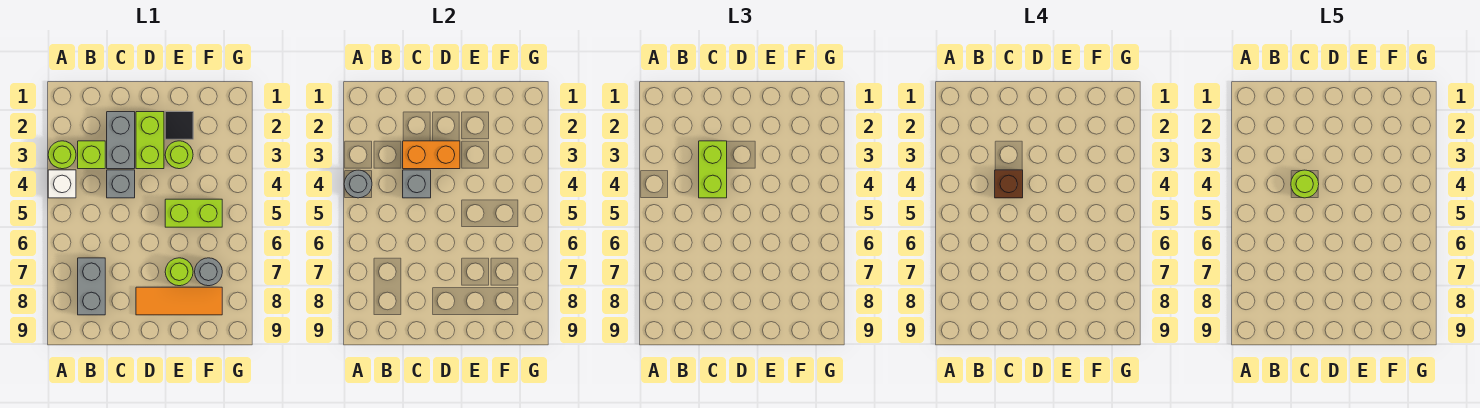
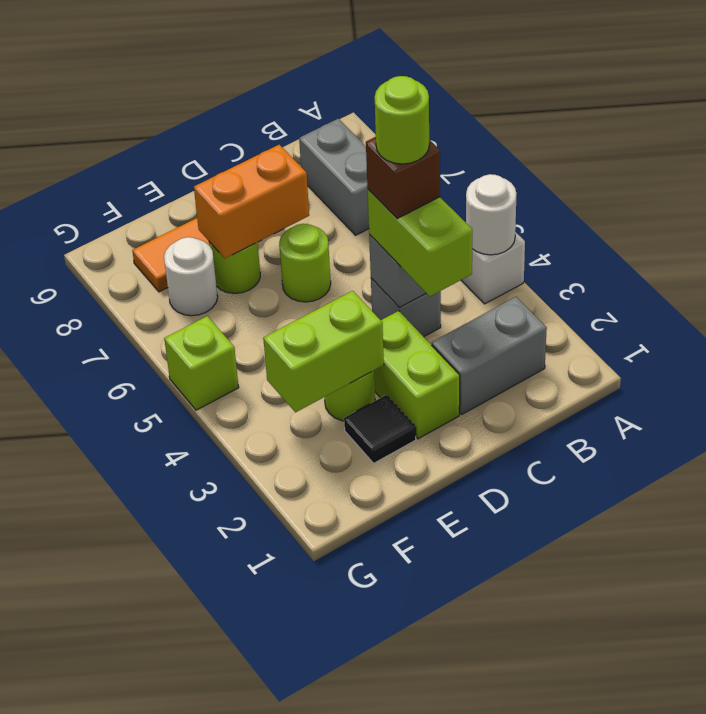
lime 1x1 round brick [48,141,76,169] -> lime 1x1 round brick moved to [279,224,331,302]
grey 1x1 round brick [344,170,372,198] -> white 1x1 round brick [466,174,517,255]
lime 1x1 brick [78,141,105,169] -> lime 1x1 brick moved to [164,316,239,410]
grey 1x2 brick [107,112,135,169] -> grey 1x2 brick turned to [432,297,547,414]
orange 1x2 brick [403,141,460,169] -> orange 1x2 brick moved to [194,145,309,258]
lime 1x2 brick [165,199,222,227] -> lime 1x2 brick moved to [263,291,384,412]
grey 1x1 round brick [195,258,222,286] -> white 1x1 round brick [164,237,218,316]

